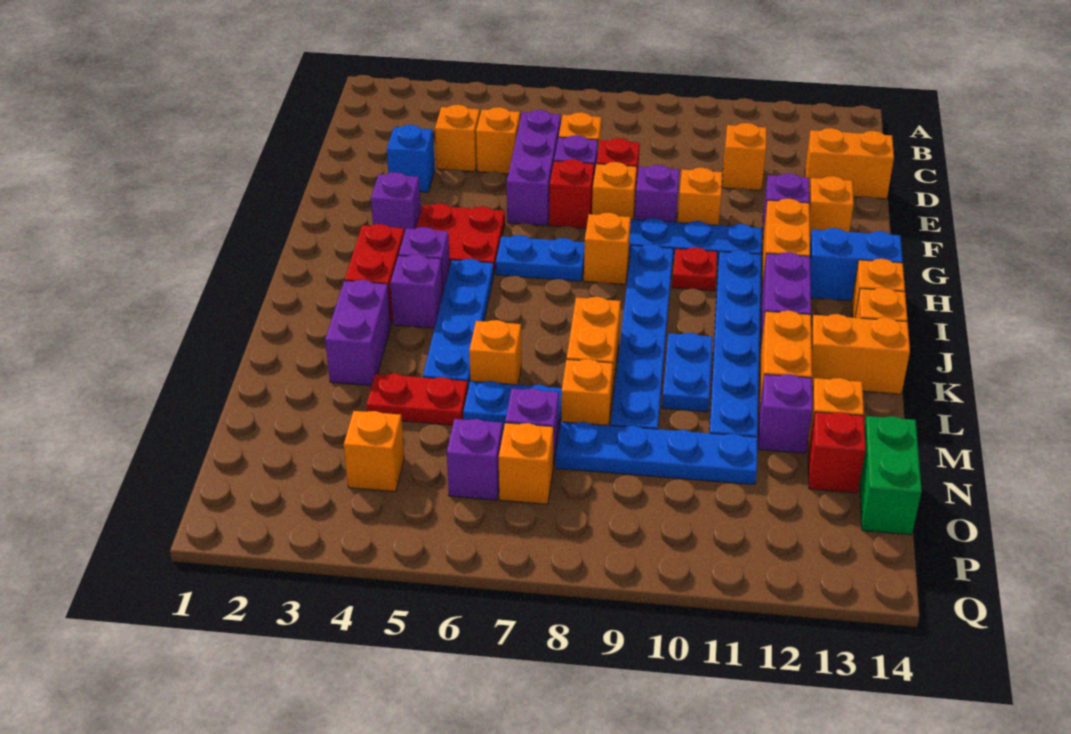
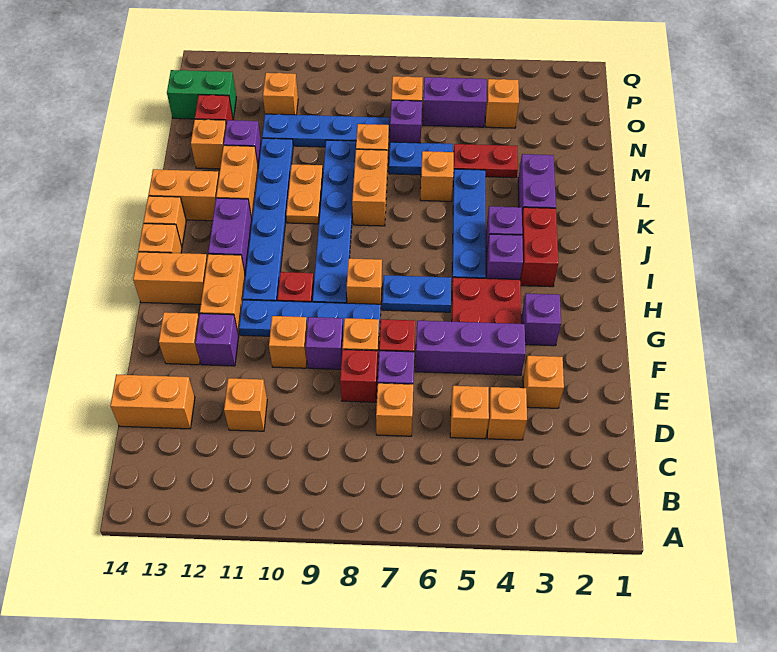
purple 1x3 brick [507,110,561,226] -> purple 1x3 brick turned to [415,321,525,375]
blue 1x1 brick [387,125,435,192] -> orange 1x1 brick [523,356,564,408]
blue 1x2 brick [810,228,903,301] -> orange 1x2 brick [133,252,207,304]
blue 1x2 plate [662,333,713,412] -> orange 1x2 plate [286,164,323,224]
green 1x2 brick [860,416,922,535] -> green 1x2 brick turned to [167,70,237,119]
purple 1x1 brick [447,419,503,500] -> purple 1x2 brick [423,77,487,127]
none -> orange 1x1 brick [263,73,298,115]

